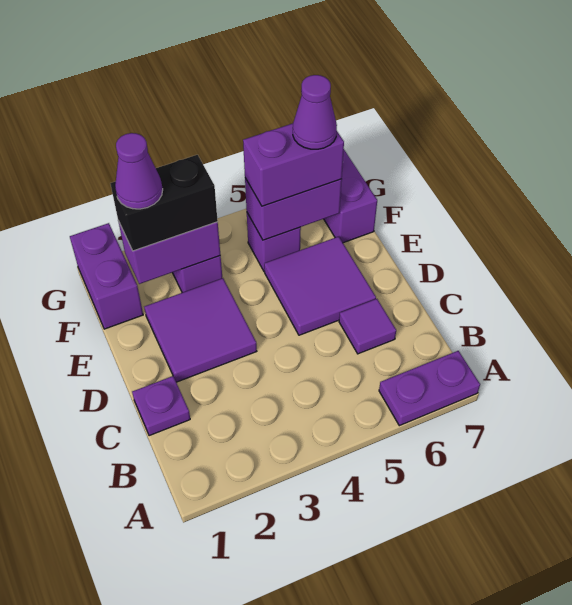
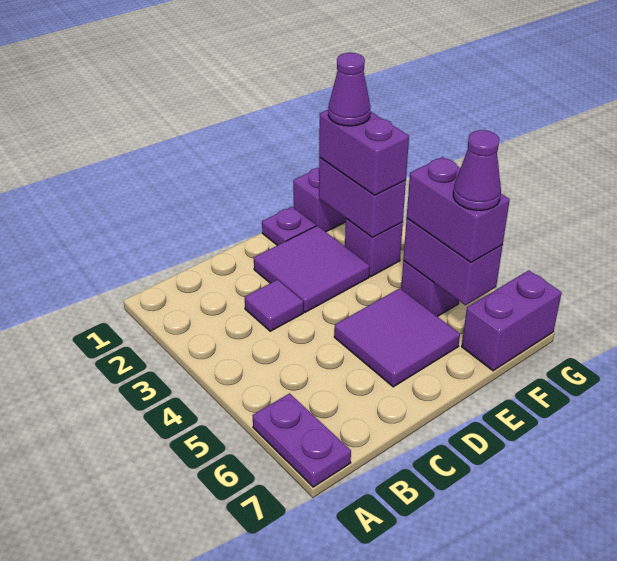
purple 1x1 plate [132,376,190,436] -> purple 1x1 plate moved to [262,207,316,245]
purple 1x1 tile [339,299,396,354] -> purple 1x1 tile moved to [245,280,303,331]
black 1x2 brick [110,155,218,251] -> purple 1x2 brick [319,110,409,195]

